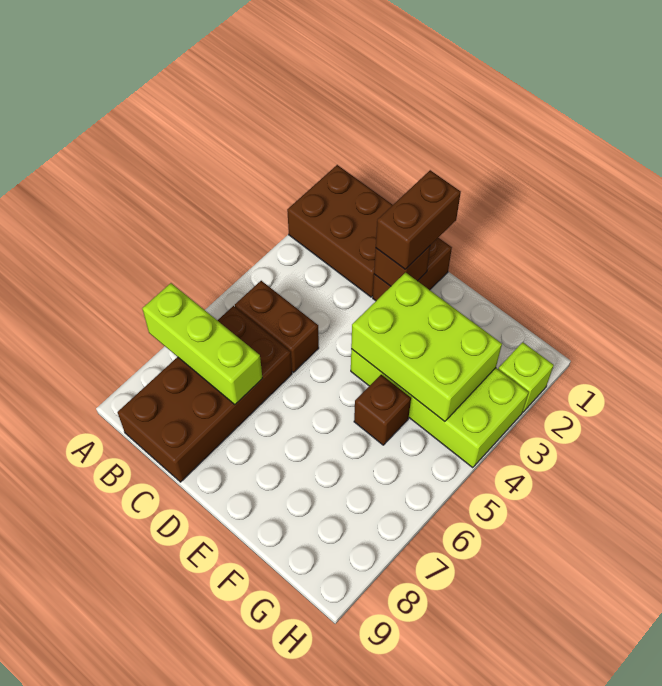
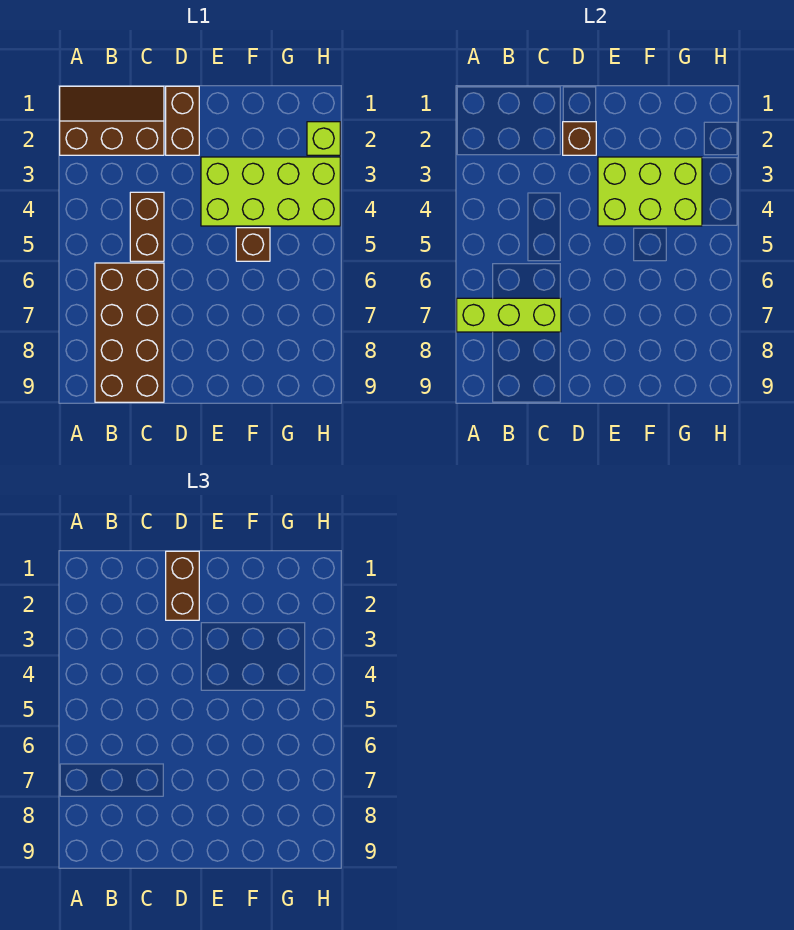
brown 2x3 brick [287,165,392,297] -> brown 2x3 slope [60,86,164,155]
brown 1x2 brick [235,281,319,372] -> brown 1x2 brick turned to [130,192,164,261]

